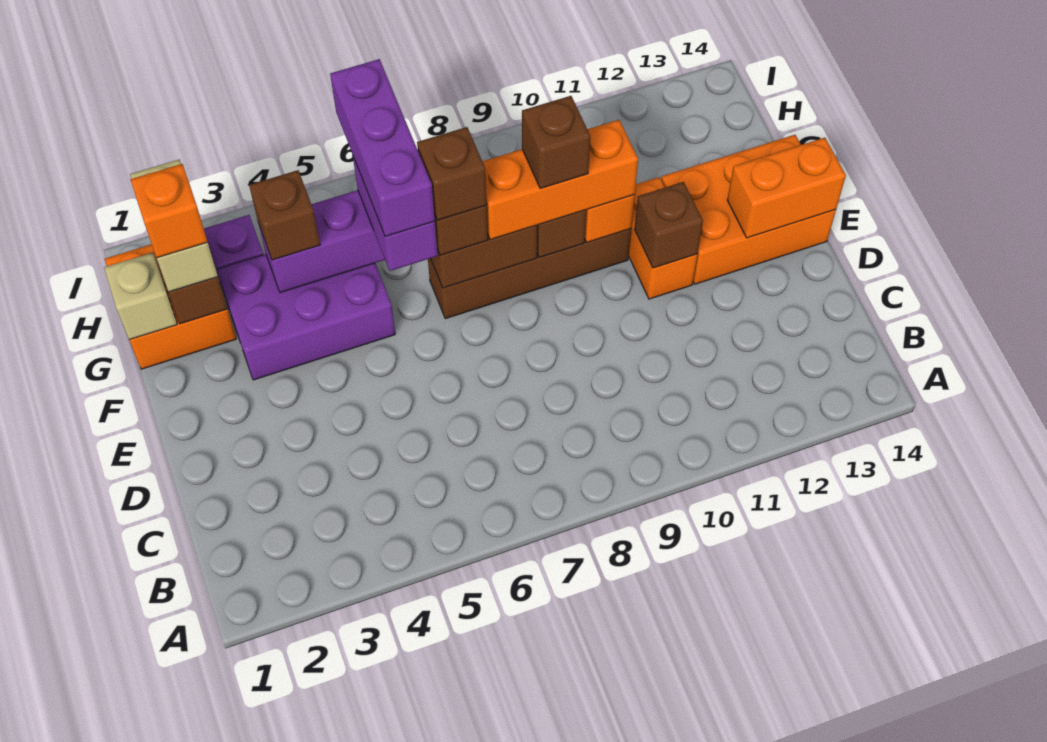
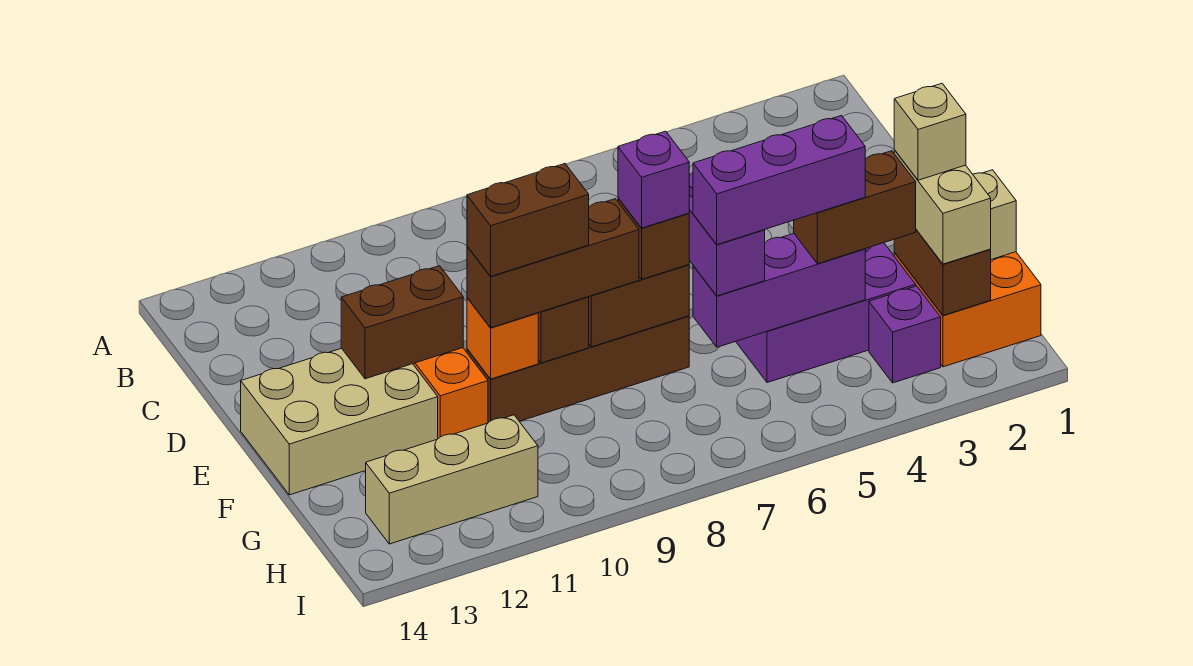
brown 1x1 brick [634,182,703,268] -> brown 1x2 brick [341,266,463,379]
orange 2x3 brick [661,135,836,284] -> tan 2x3 brick [241,348,438,495]
orange 1x2 brick [727,138,846,238] -> none
purple 1x3 brick [330,59,435,236] -> purple 1x3 brick turned to [693,116,865,245]
brown 1x1 brick [417,127,486,220] -> purple 1x1 brick [618,131,689,228]
orange 1x3 brick [482,120,638,240] -> brown 1x3 brick [467,199,639,328]
brown 1x1 brick [522,96,590,189] -> brown 1x2 brick [467,164,589,276]
orange 1x1 brick [130,164,207,258] -> tan 1x1 brick [894,83,966,180]
brown 1x1 brick [249,170,320,260] -> brown 1x2 brick [794,151,916,264]
none -> tan 1x3 brick [366,415,538,544]

